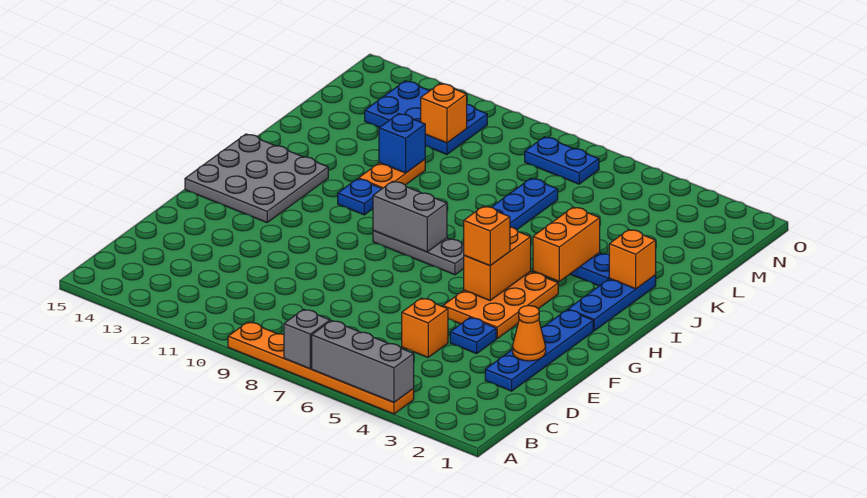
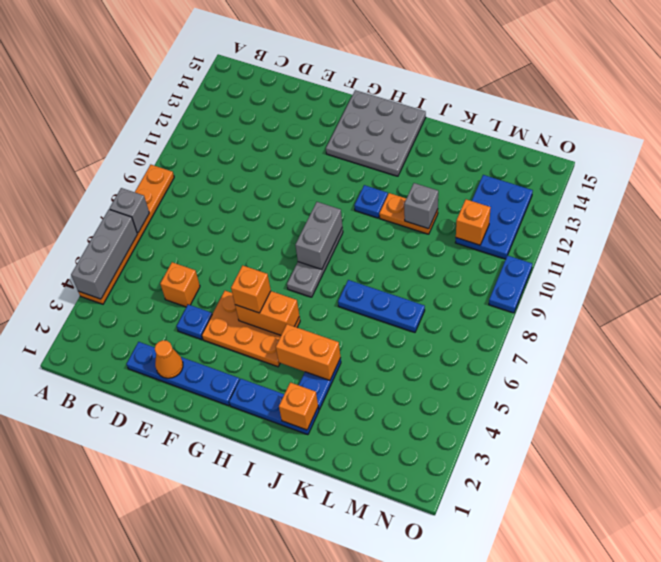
blue 1x1 brick [379,114,426,173] -> grey 1x1 brick [404,183,438,229]
blue 1x2 plate [525,137,599,184] -> blue 1x2 plate moved to [489,255,532,313]

